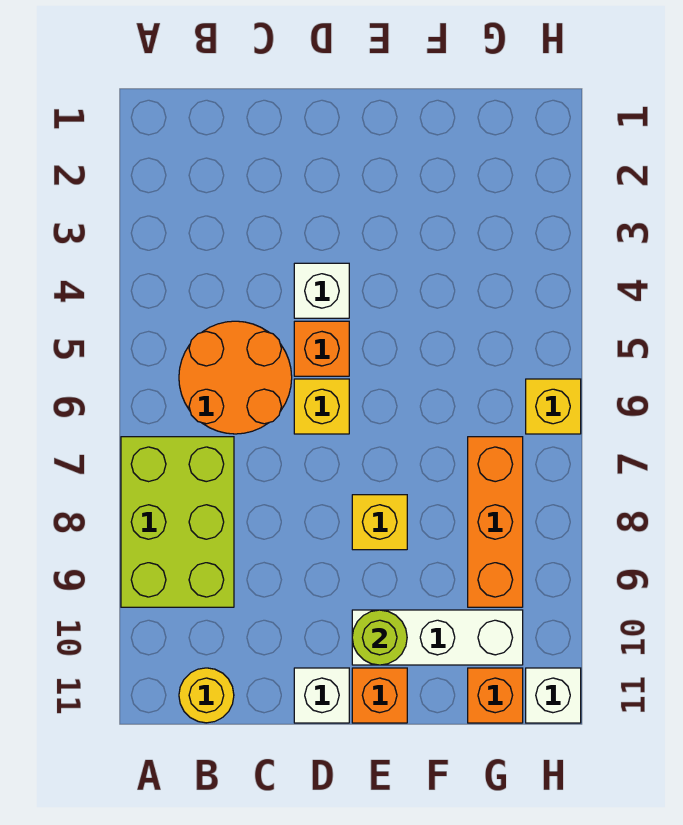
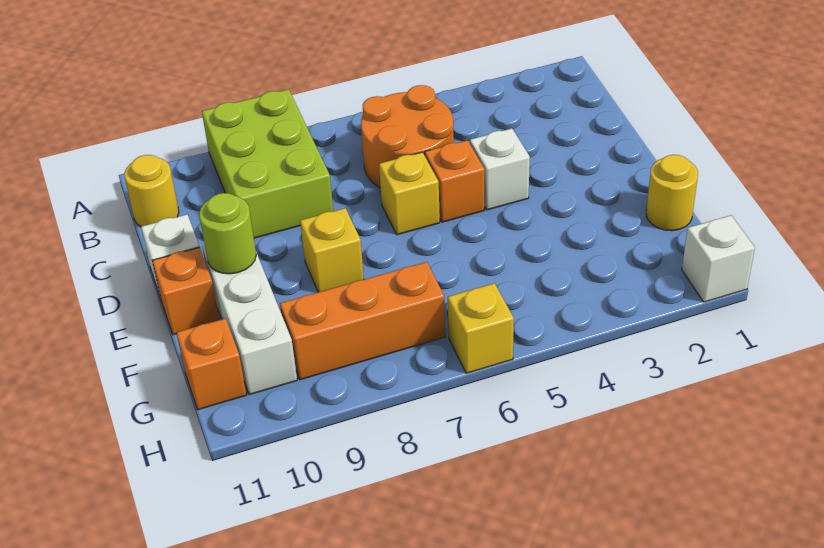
lime 2x3 brick [121,437,234,607] -> lime 2x3 brick turned to [202,89,333,238]
none -> yellow 1x1 round brick [646,155,698,231]
white 1x1 brick [526,668,581,723] -> white 1x1 brick moved to [682,215,755,302]

